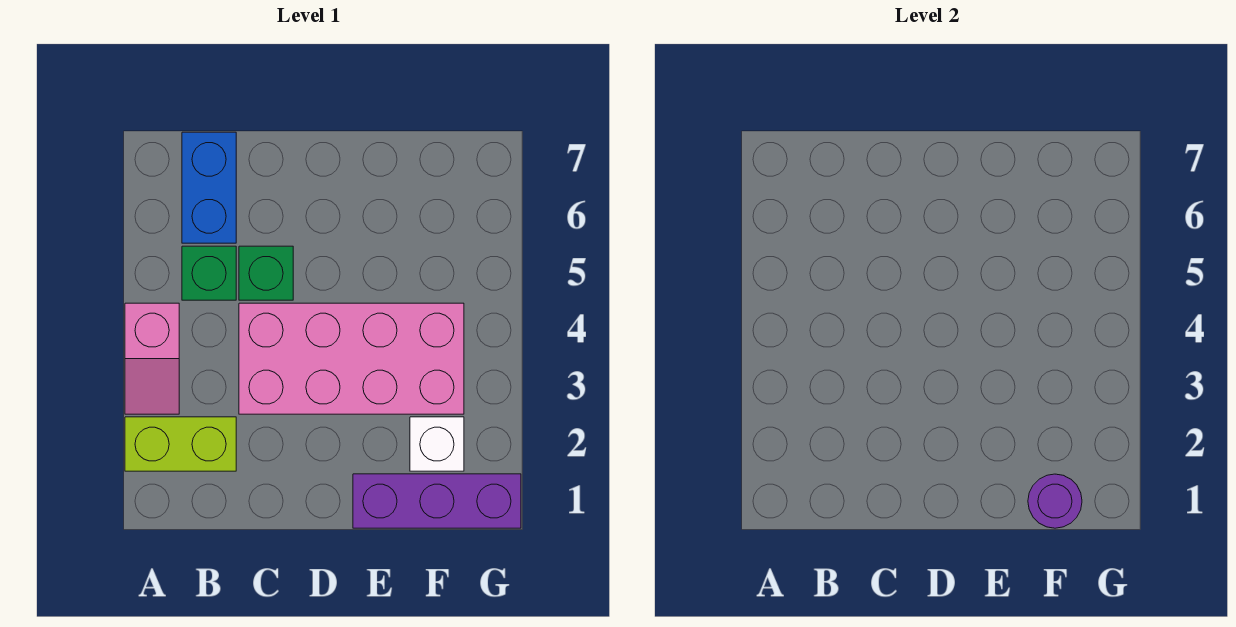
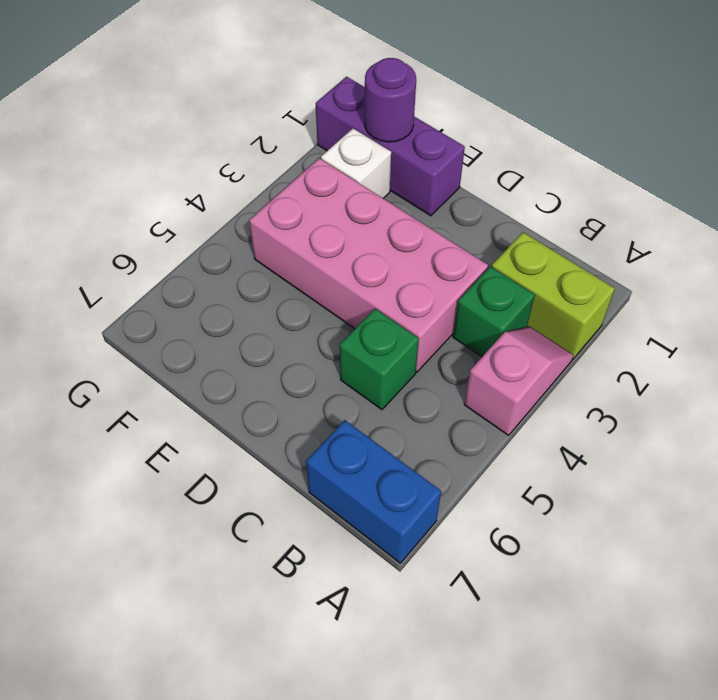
green 1x1 brick [182,246,236,300] -> green 1x1 brick moved to [453,267,535,357]
blue 1x2 brick [182,132,236,243] -> blue 1x2 brick turned to [306,420,441,563]

